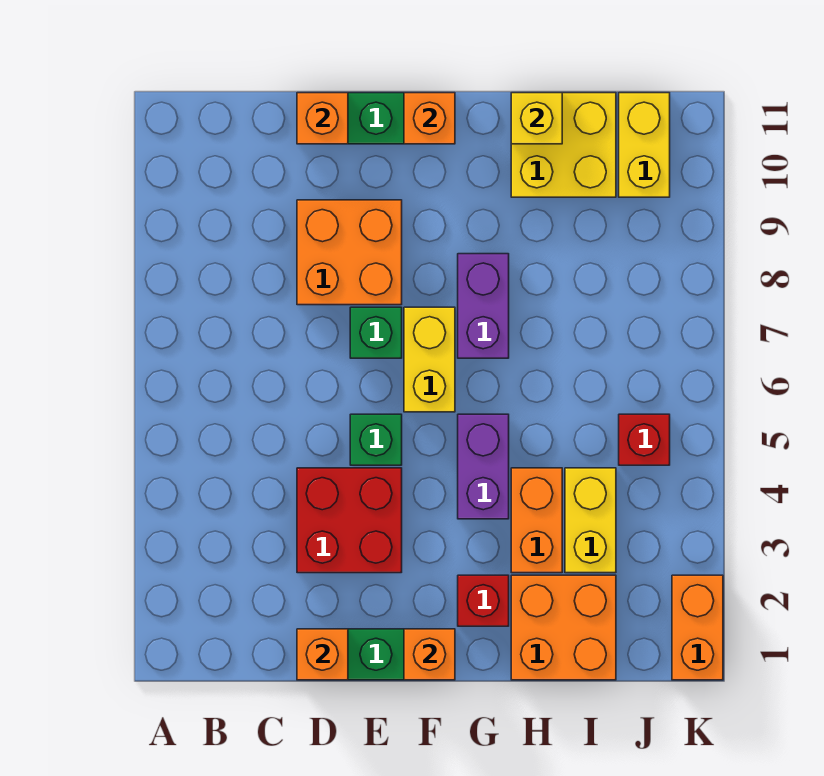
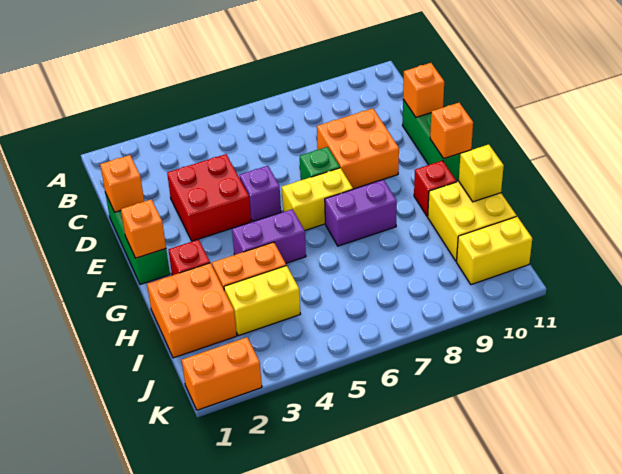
green 1x1 brick [350,414,402,465] -> purple 1x1 brick [239,166,281,221]
red 1x1 brick [619,414,670,465] -> red 1x1 brick moved to [414,161,456,216]

